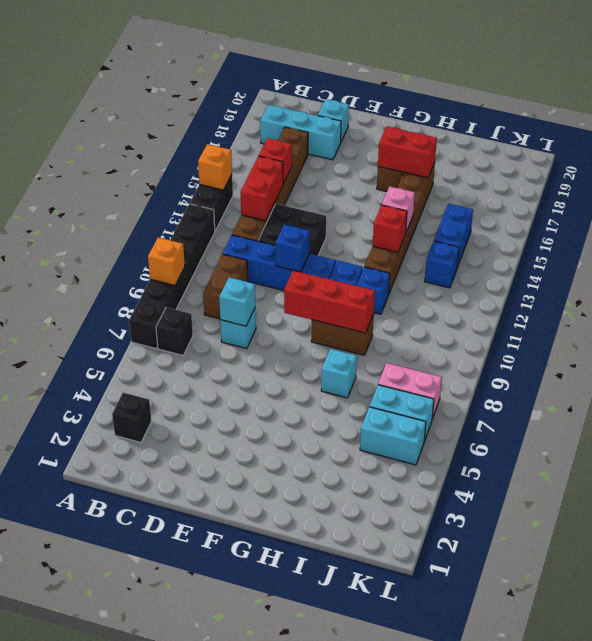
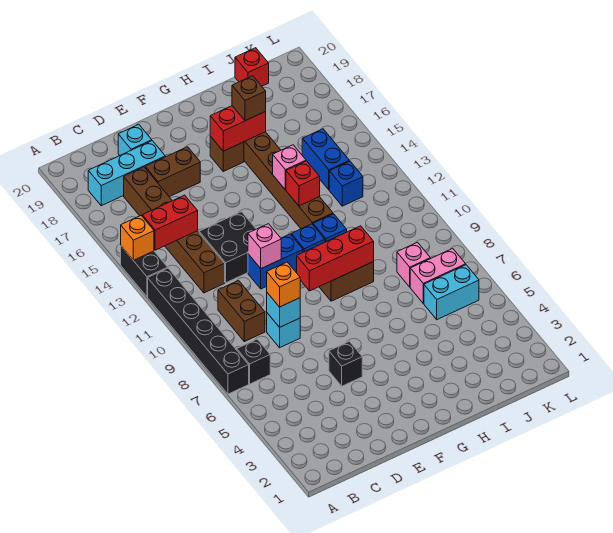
orange 1x1 brick [148,238,185,285] -> orange 1x1 brick moved to [267,262,300,307]
black 1x1 brick [112,393,151,442] -> black 1x1 brick moved to [329,341,362,386]
blue 1x4 brick [223,235,336,290] -> blue 1x2 brick [248,234,303,289]
red 1x2 brick [241,156,283,221] -> red 1x2 brick turned to [142,195,198,250]
red 1x1 brick [259,138,292,184] -> red 1x1 brick moved to [235,48,269,86]
none -> brown 1x2 brick [145,147,200,197]
blue 1x1 brick [275,224,310,272] -> pink 1x1 brick [248,224,281,268]
cyan 1x1 brick [321,349,357,398] -> none
none -> brown 1x1 brick [232,76,266,121]
cyan 1x2 brick [360,407,426,465] -> none
none -> pink 1x1 brick [397,242,430,287]

